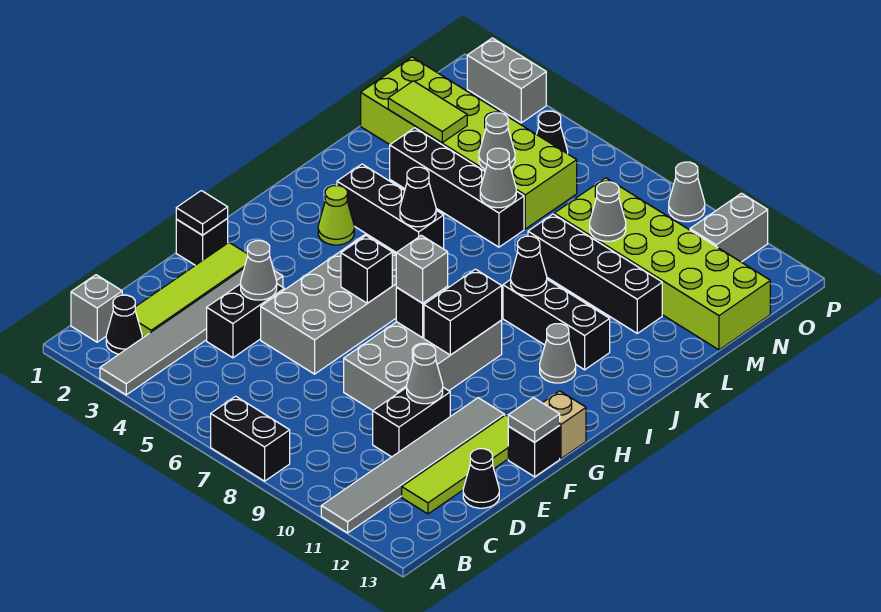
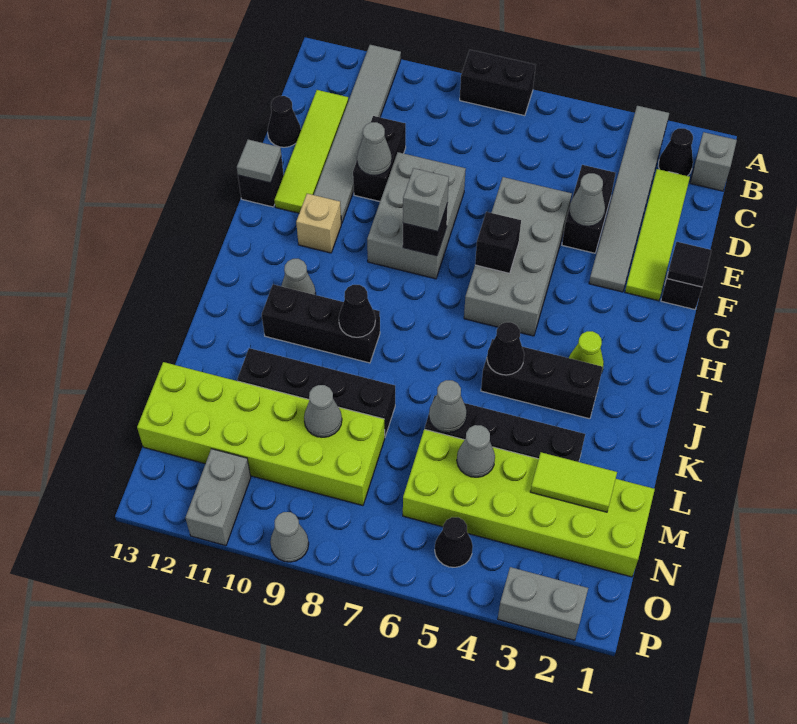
grey 2x4 brick [344,287,502,410] -> grey 2x3 brick [367,152,466,279]
black 1x2 brick [424,269,502,355] -> none
tan 1x1 brick [543,391,586,459] -> tan 1x1 brick moved to [296,194,341,253]

